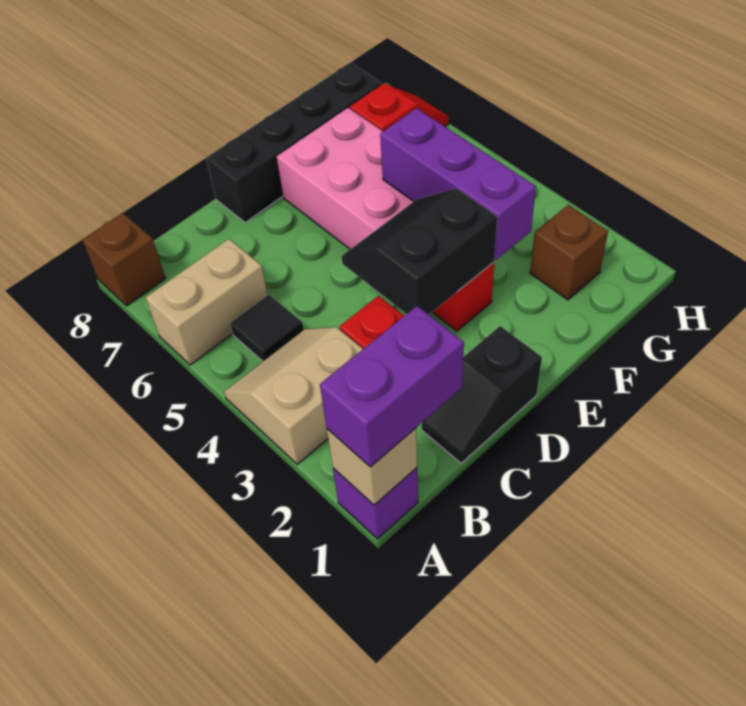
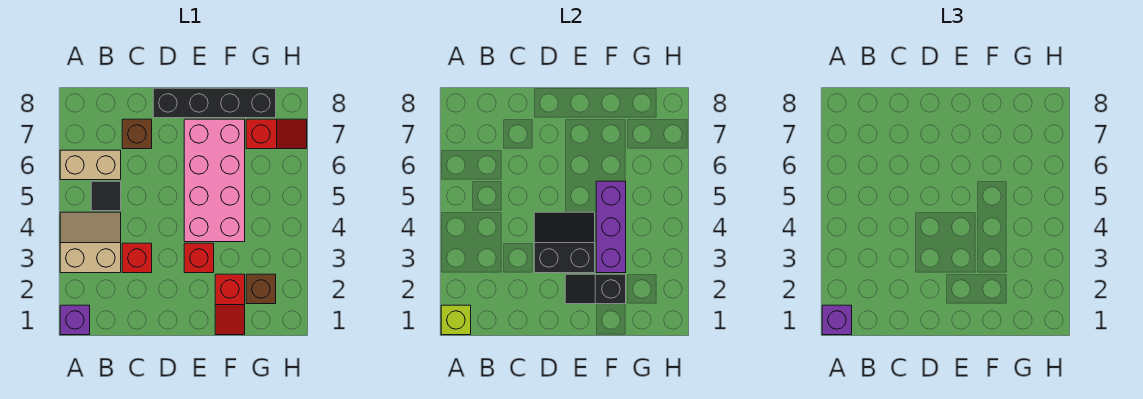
tan 1x1 brick [327,428,417,505] -> lime 1x1 brick [441,305,471,335]
purple 1x2 brick [320,306,464,467] -> purple 1x1 brick [822,305,852,335]
brown 1x1 brick [82,213,166,306] -> brown 1x1 brick moved to [122,119,152,149]
black 1x2 slope [422,326,542,463] -> black 1x2 slope moved to [565,274,626,304]
none -> red 1x2 slope [215,274,245,335]

